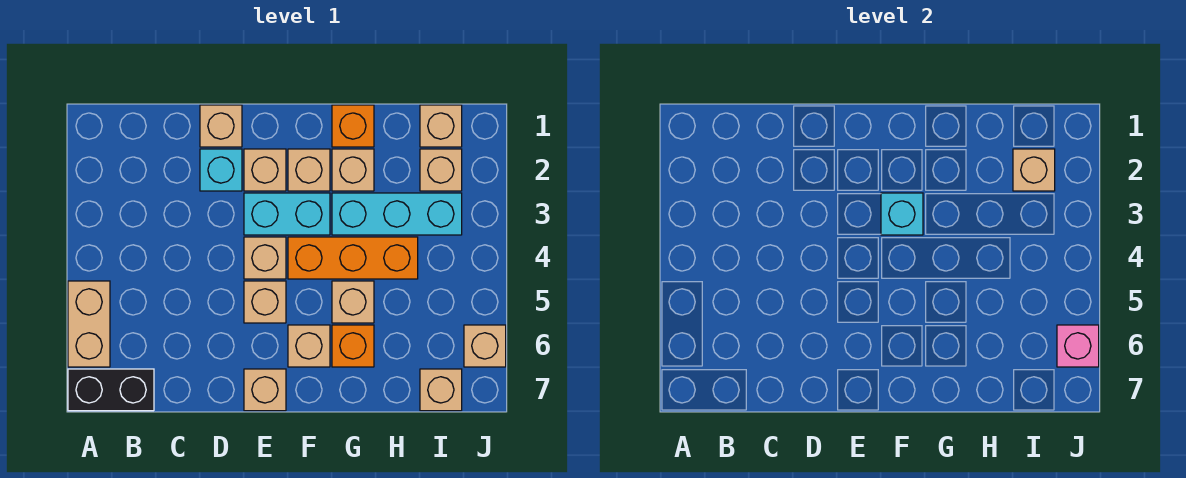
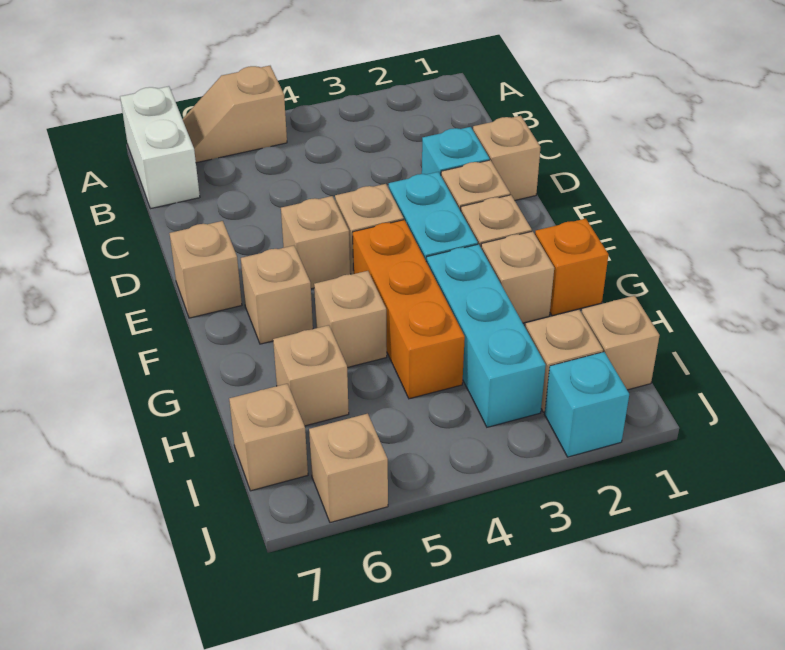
tan 1x2 brick [68,281,110,367] -> tan 1x2 slope [182,66,287,163]
black 1x2 brick [68,369,154,411] -> white 1x2 brick [120,86,200,209]
cyan 1x1 brick [881,193,923,235] -> cyan 1x1 brick moved to [545,352,629,457]
orange 1x1 brick [332,325,374,367] -> none
tan 1x1 brick [1013,149,1055,191] -> tan 1x1 brick moved to [273,325,349,426]
pink 1x1 brick [1057,325,1099,367] -> none

